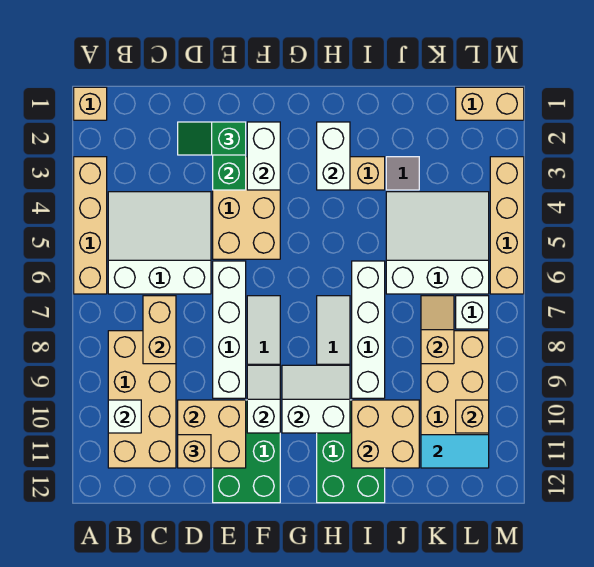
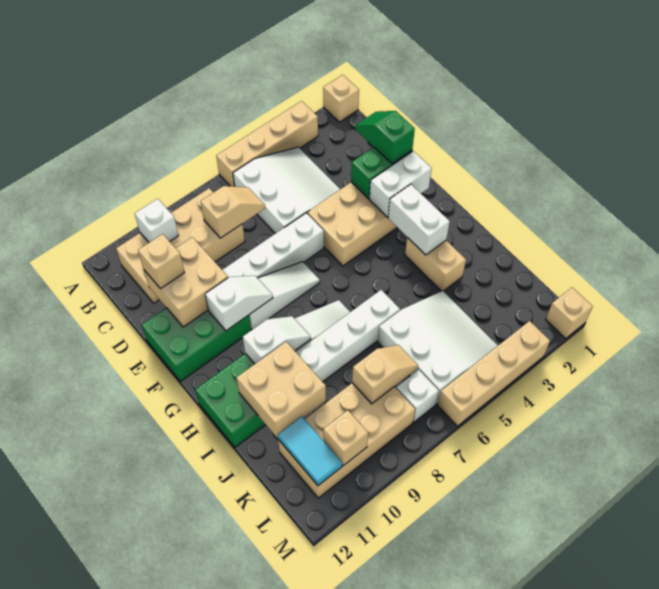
tan 1x2 brick [143,296,176,364] -> tan 1x2 slope [200,186,265,238]
white 2x2 slope [282,365,350,433] -> white 1x2 slope [243,316,311,364]
white 1x2 brick [317,122,350,190] -> white 1x2 brick turned to [388,184,450,255]
grey 1x1 tile [386,157,419,190] -> none
tan 1x2 brick [456,87,524,120] -> tan 1x1 brick [546,288,593,339]

